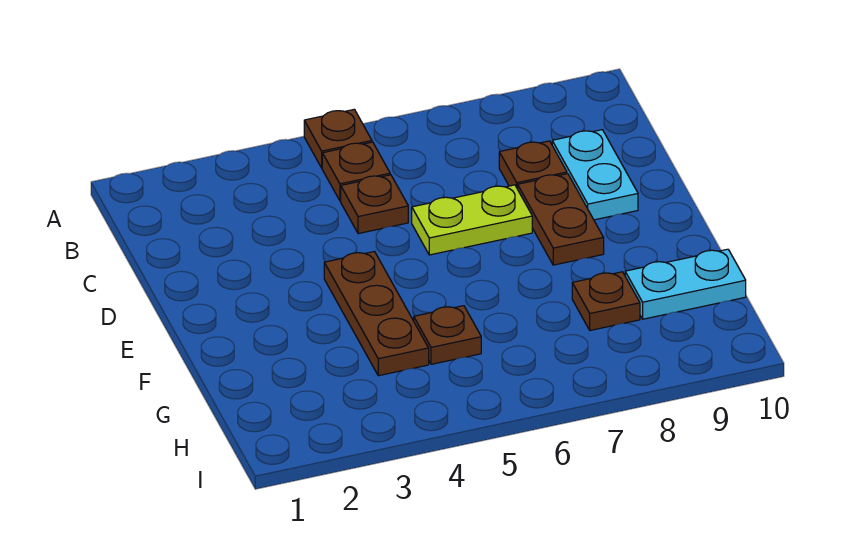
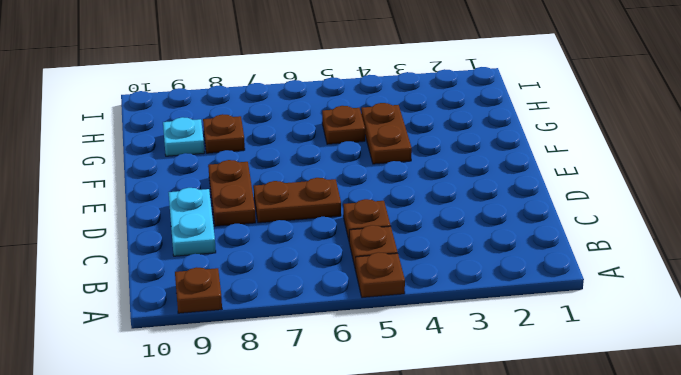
brown 1x1 plate [499,141,567,189] -> brown 1x1 plate moved to [175,267,222,313]
lime 1x2 plate [412,185,532,255] -> brown 1x2 plate [254,178,341,223]
brown 1x3 plate [324,252,429,376] -> brown 1x2 plate [361,103,412,164]
cyan 1x2 plate [625,249,746,319] -> cyan 1x1 plate [163,117,204,156]

